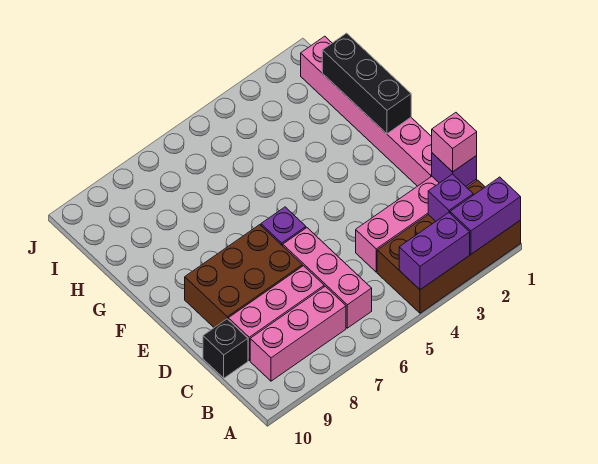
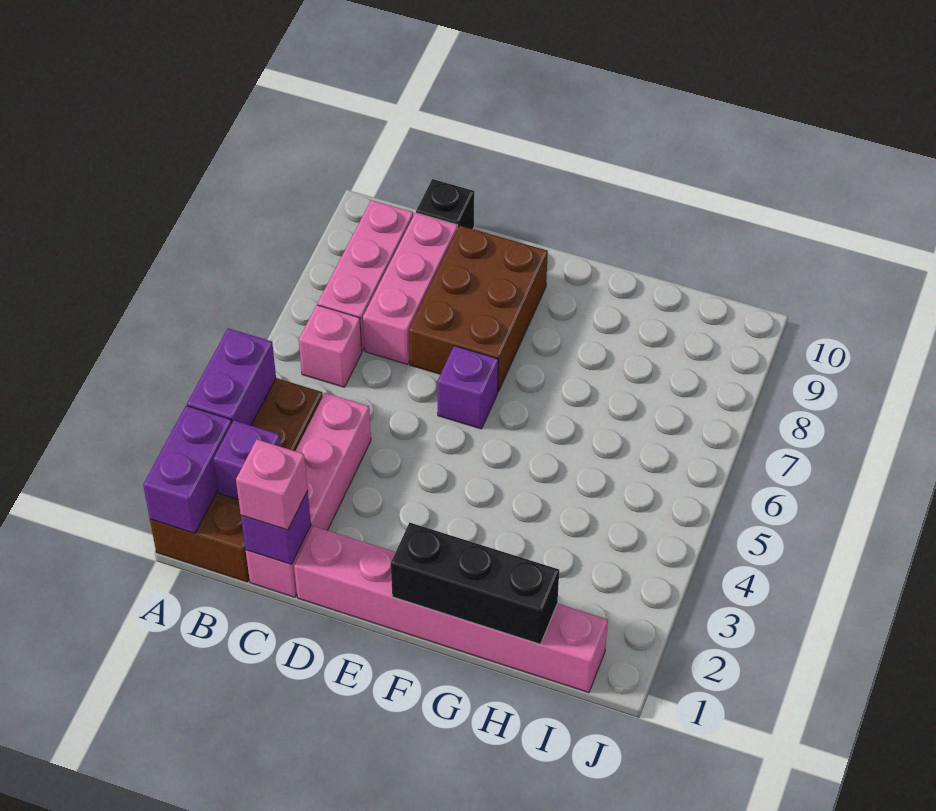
pink 1x3 brick [283,228,372,328] -> pink 1x1 brick [299,305,362,387]

